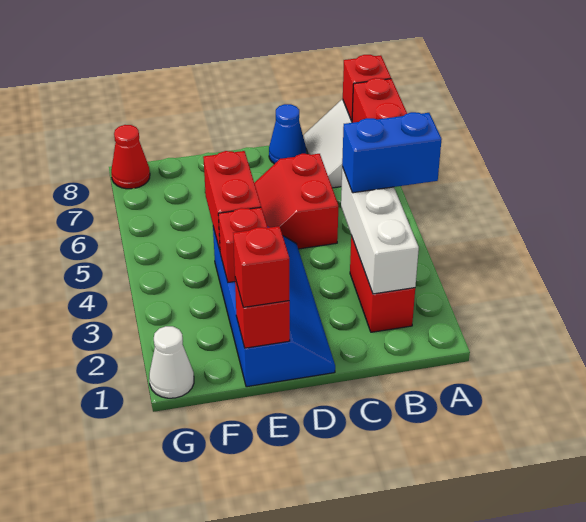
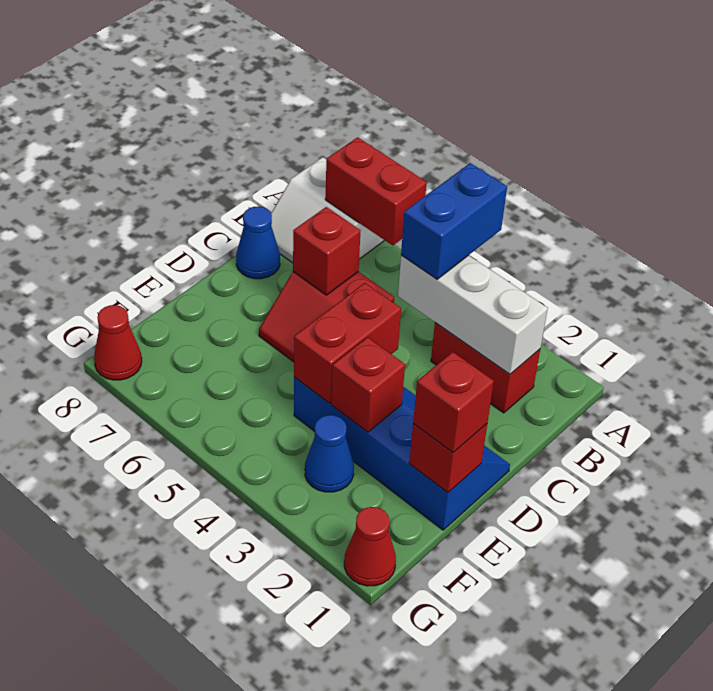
red 1x1 brick [343,55,391,121] -> red 1x1 brick moved to [293,207,361,295]
red 1x2 brick [203,151,261,250] -> red 1x2 brick turned to [294,283,401,403]
none -> blue 1x1 cone [305,415,354,492]
white 1x1 cone [149,326,194,398] -> red 1x1 cone [344,507,396,586]

